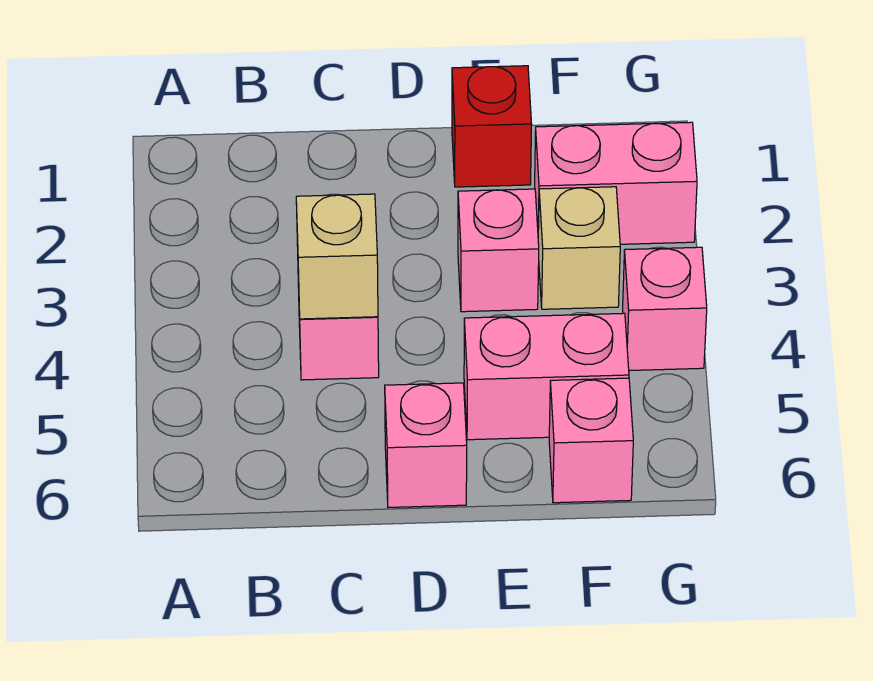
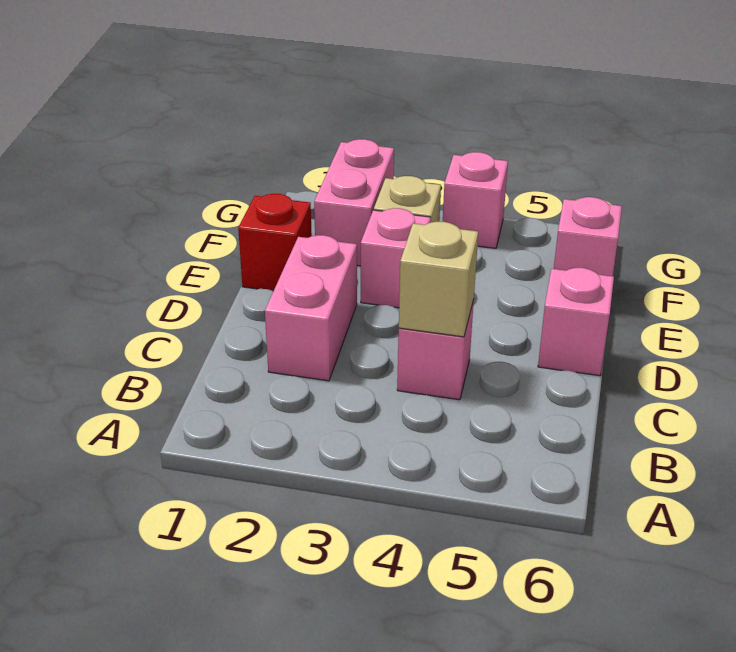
pink 1x2 brick [464,313,629,440] -> pink 1x2 brick moved to [265,235,357,381]

